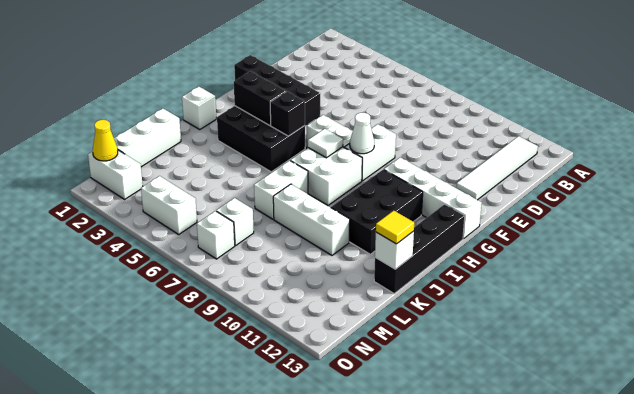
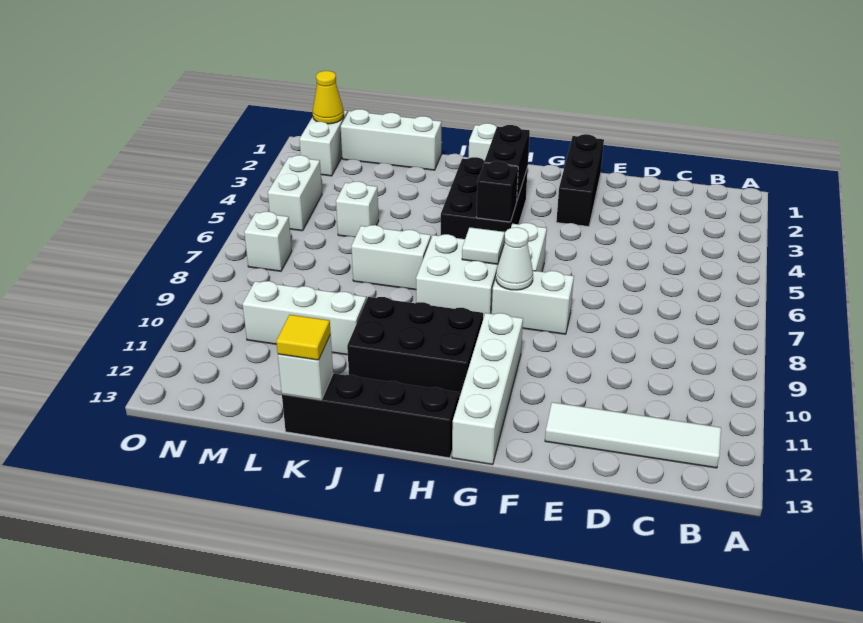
black 1x4 brick [234,55,320,126] -> black 1x3 brick [556,134,604,226]
white 1x3 brick [273,184,350,255] -> white 1x3 brick turned to [242,281,366,355]
white 1x1 brick [216,198,254,245] -> white 1x1 brick moved to [336,182,379,237]

